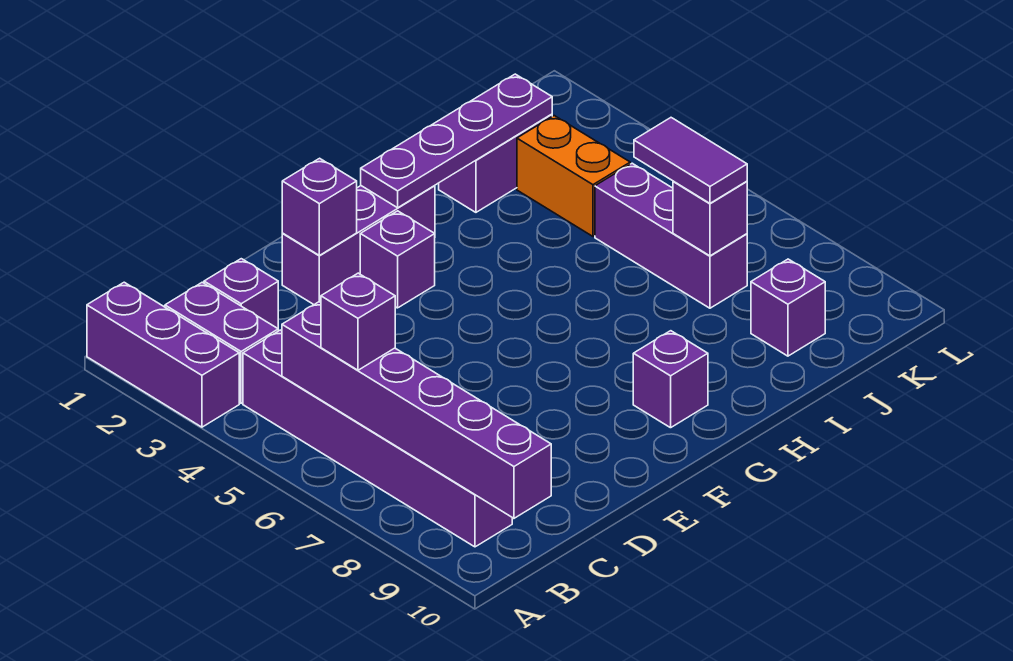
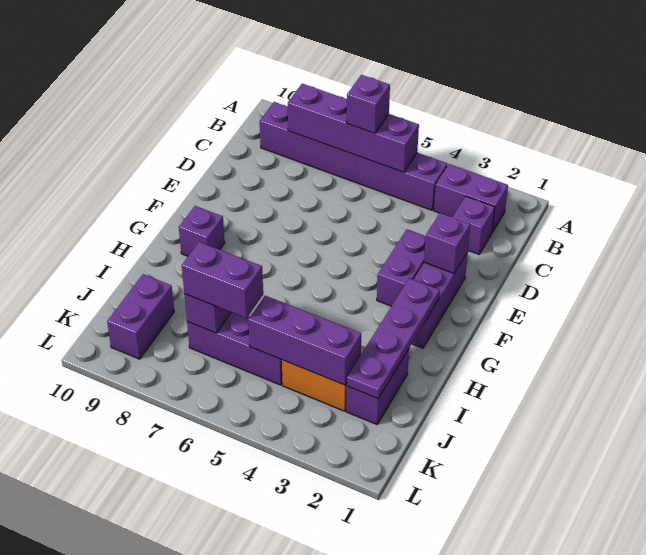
purple 1x3 brick [87,282,239,427] -> purple 1x3 brick moved to [248,296,361,385]
purple 1x6 brick [282,302,551,518] -> purple 1x4 brick [288,84,419,172]
purple 1x1 brick [360,211,435,308] -> purple 1x2 brick [377,229,426,306]
purple 1x2 tile [634,118,747,203] -> purple 1x2 brick [182,242,263,318]
purple 1x1 brick [751,259,825,356] -> purple 1x2 brick [107,274,174,359]

